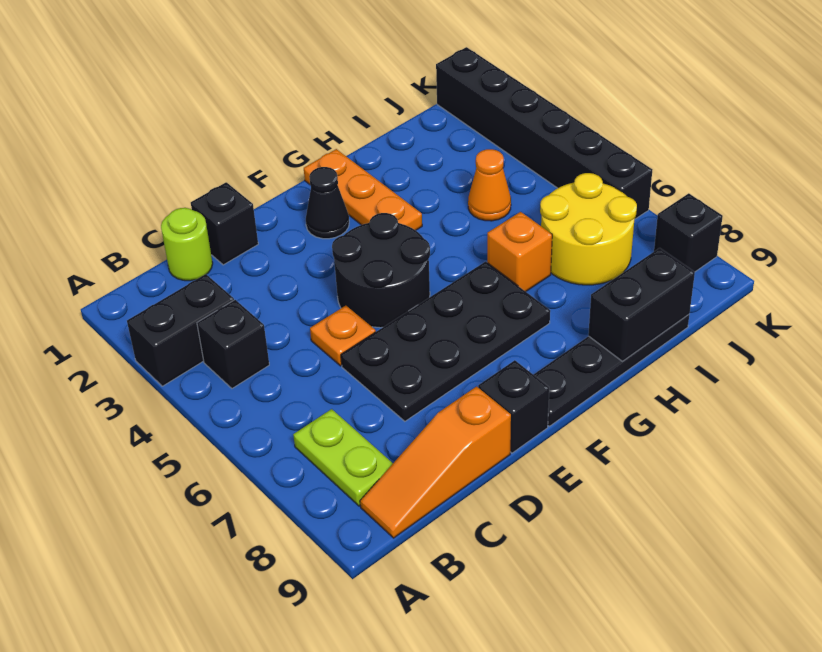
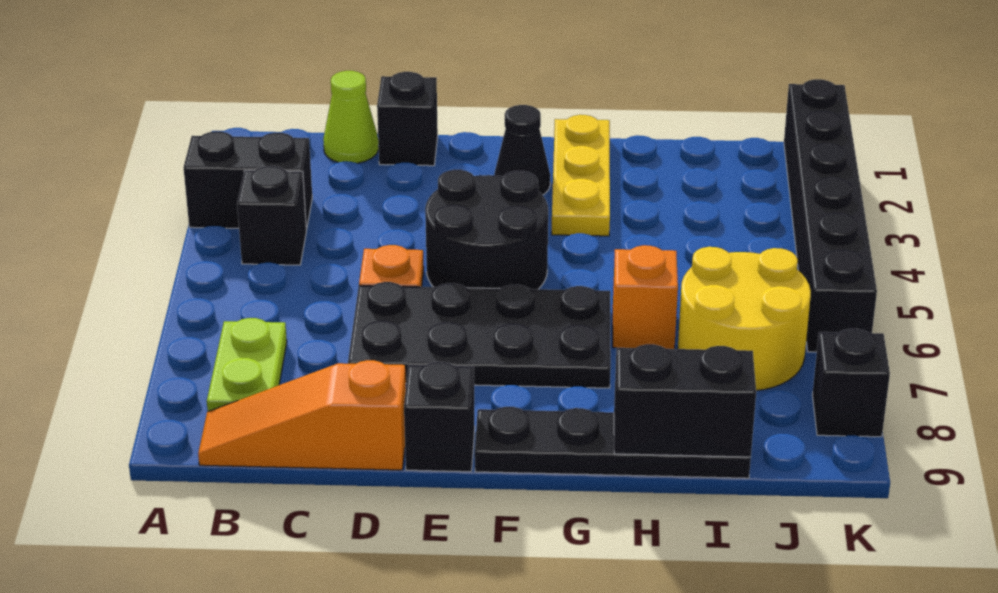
lime 1x1 round brick [161,208,213,281] -> lime 1x1 cone [323,71,379,163]
orange 1x3 plate [304,149,422,230] -> yellow 1x3 plate [552,115,610,236]
orange 1x1 cone [468,149,511,221] -> none

